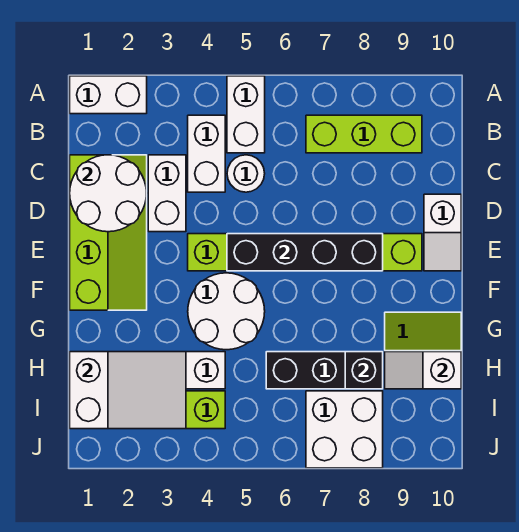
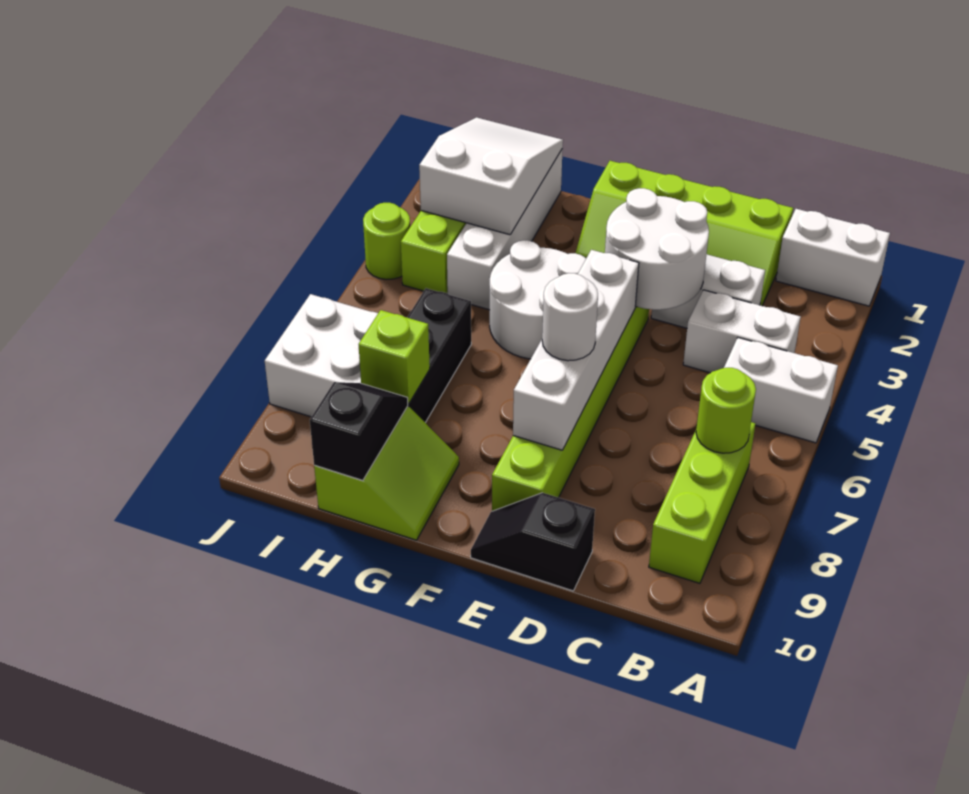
white 1x2 brick [70,76,147,114] -> white 1x2 brick turned to [776,209,890,306]
none -> lime 1x1 round brick [696,368,756,453]
white 2x2 round brick [70,155,147,232] -> white 2x2 round brick moved to [605,188,709,310]
white 1x1 round brick [227,155,265,192] -> white 1x1 round brick moved to [542,273,598,361]
white 1x2 slope [424,194,461,271] -> black 1x2 slope [471,493,595,591]
black 1x4 brick [227,234,383,271] -> white 1x4 brick [513,250,639,450]
white 2x3 slope [70,352,186,429] -> white 2x3 slope turned to [419,117,563,235]
black 1x1 brick [345,352,383,389] -> lime 1x1 brick [359,310,430,404]
white 1x2 slope [385,352,461,389] -> black 1x2 slope [310,382,408,480]
none -> lime 1x1 round brick [363,203,410,279]

